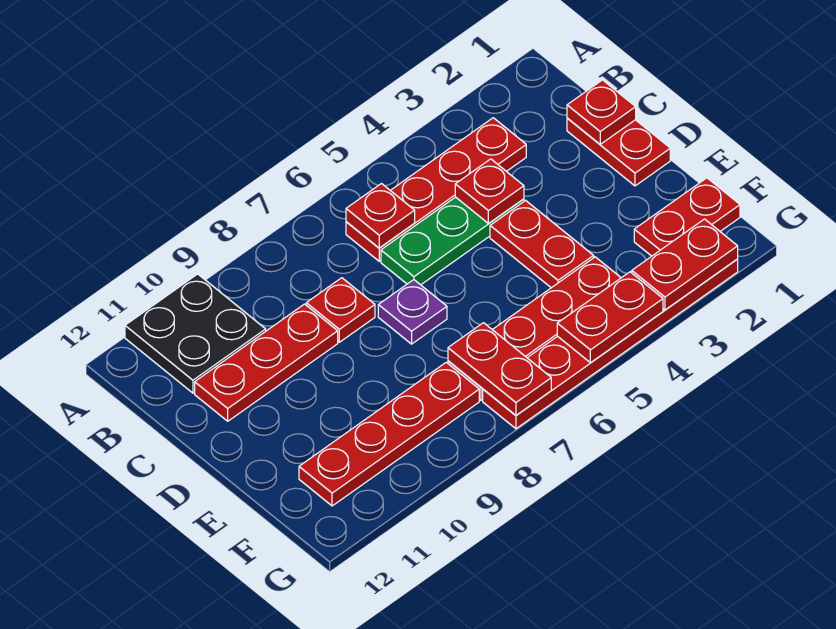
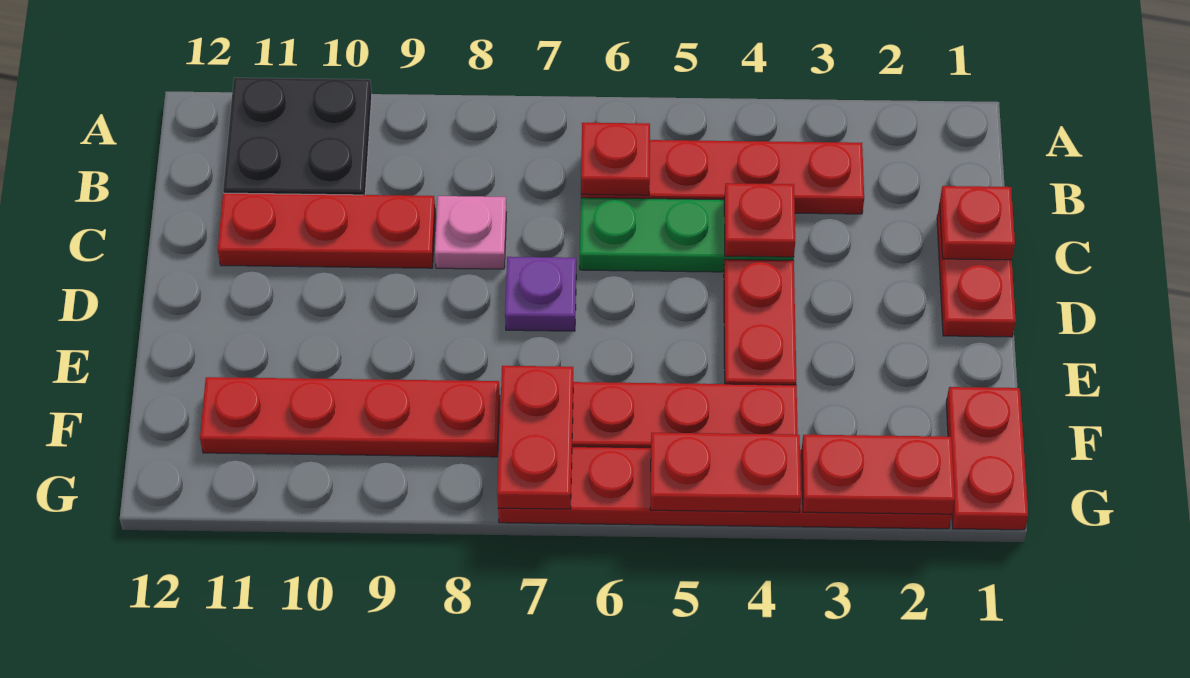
red 1x1 plate [306,278,375,342] -> pink 1x1 plate [435,196,507,269]
red 1x2 plate [634,178,740,256] -> red 1x2 plate turned to [946,387,1028,530]

